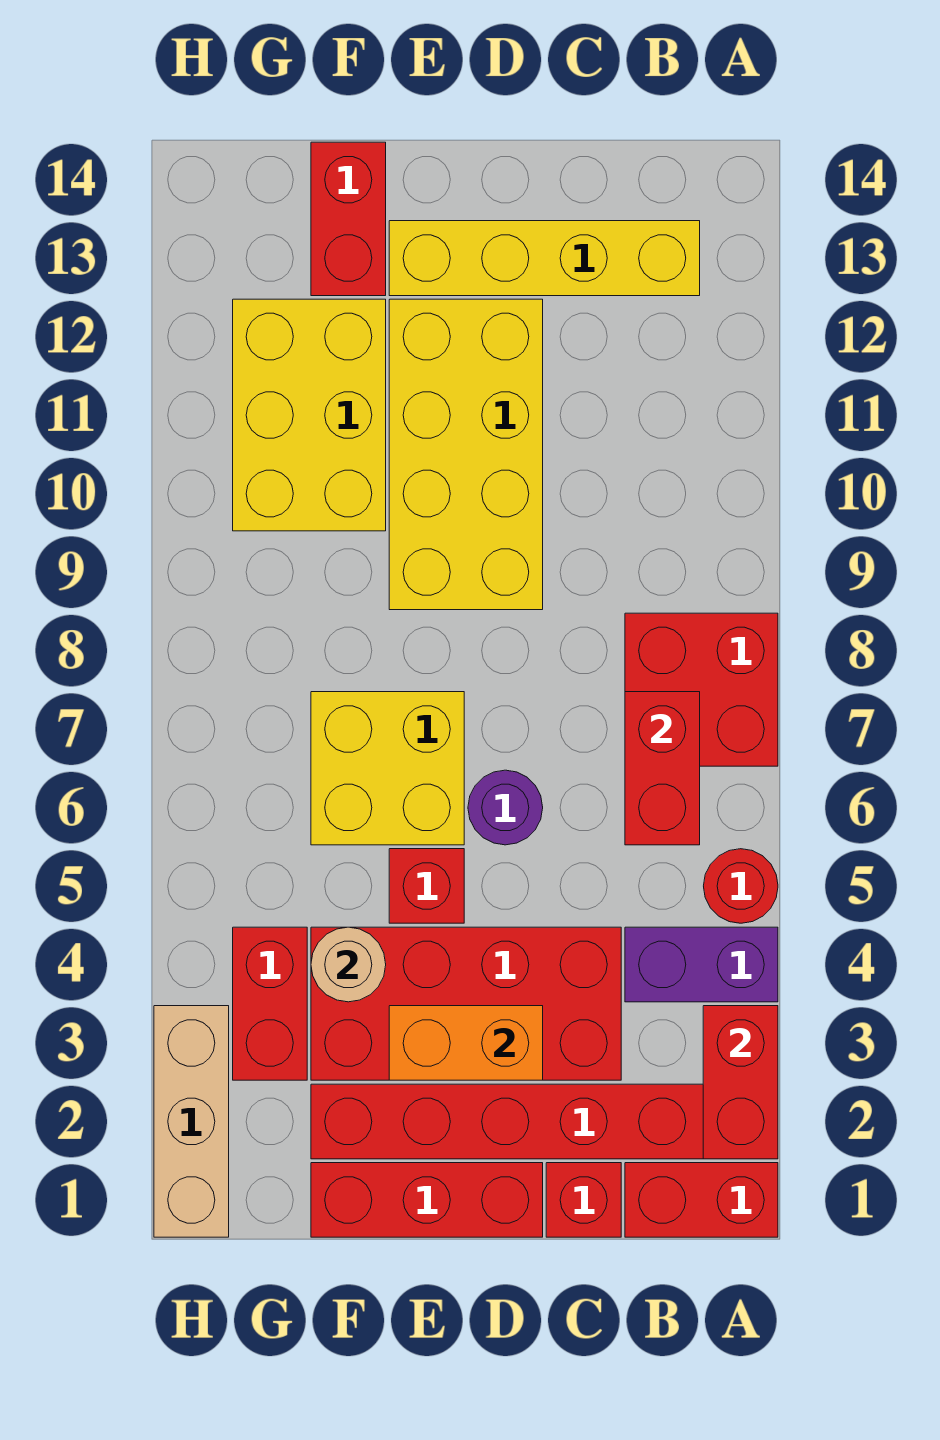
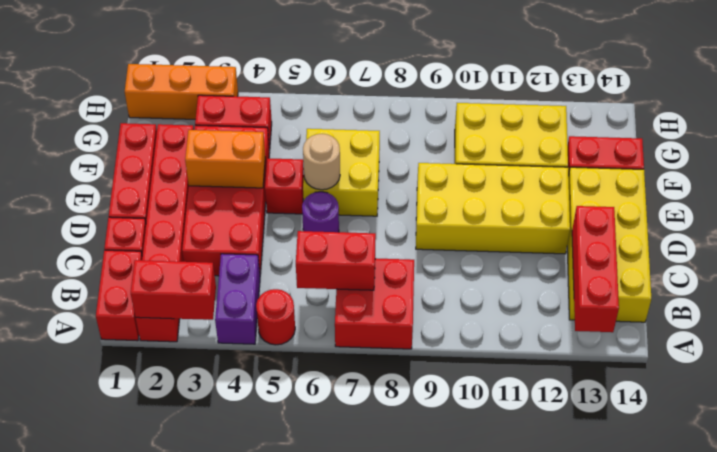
none -> red 1x3 brick [572,206,619,332]
yellow 1x4 brick [389,221,700,296] -> yellow 2x4 brick [567,167,651,322]
orange 1x2 brick [389,1006,543,1080] -> orange 1x2 brick turned to [185,130,265,188]
tan 1x1 round brick [311,927,386,1002] -> tan 1x1 round brick moved to [303,134,340,190]
tan 1x3 brick [154,1006,229,1237] -> orange 1x3 brick [125,64,238,119]

